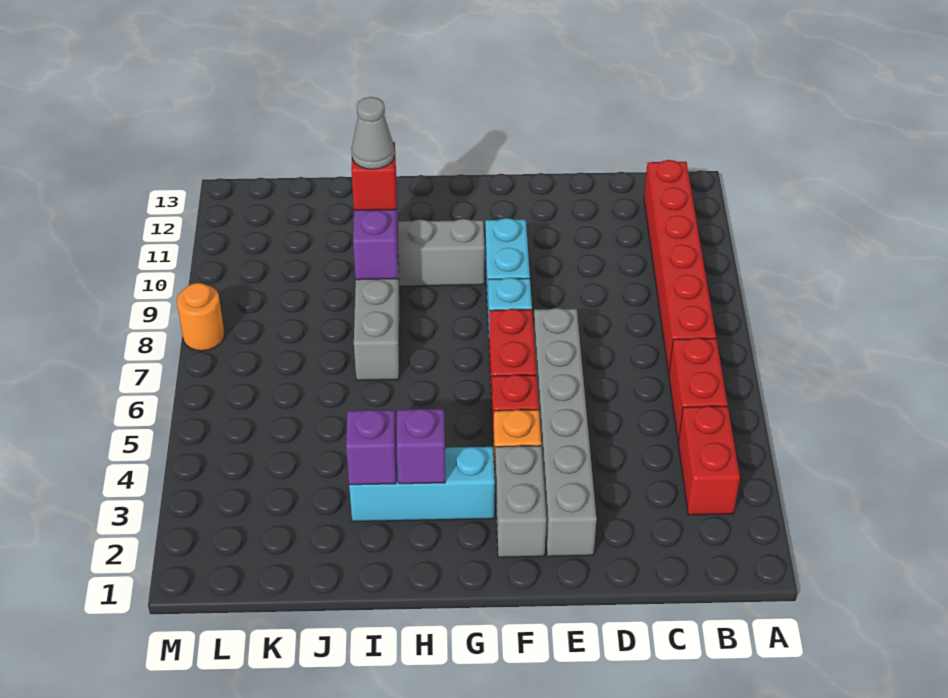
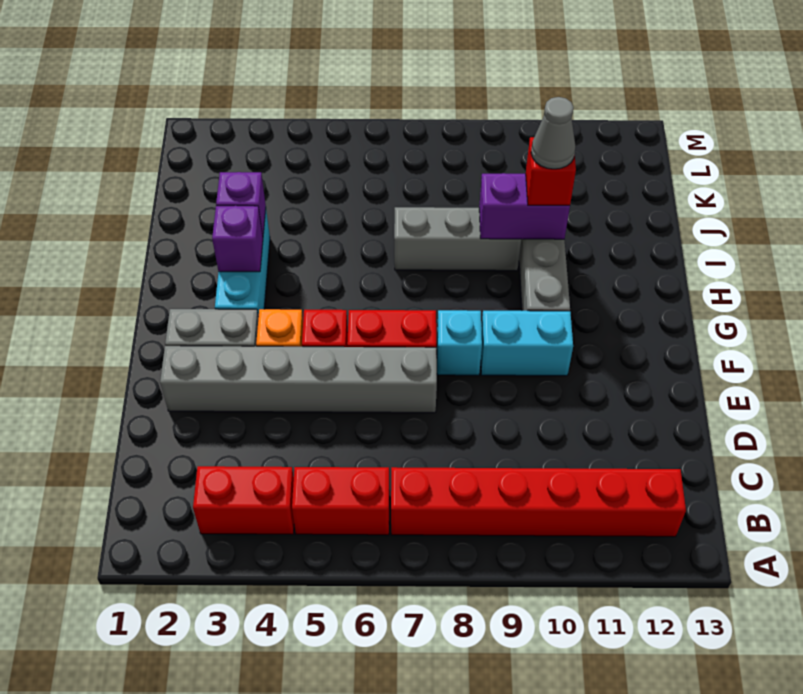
orange 1x1 round brick [177,283,225,351] -> none

